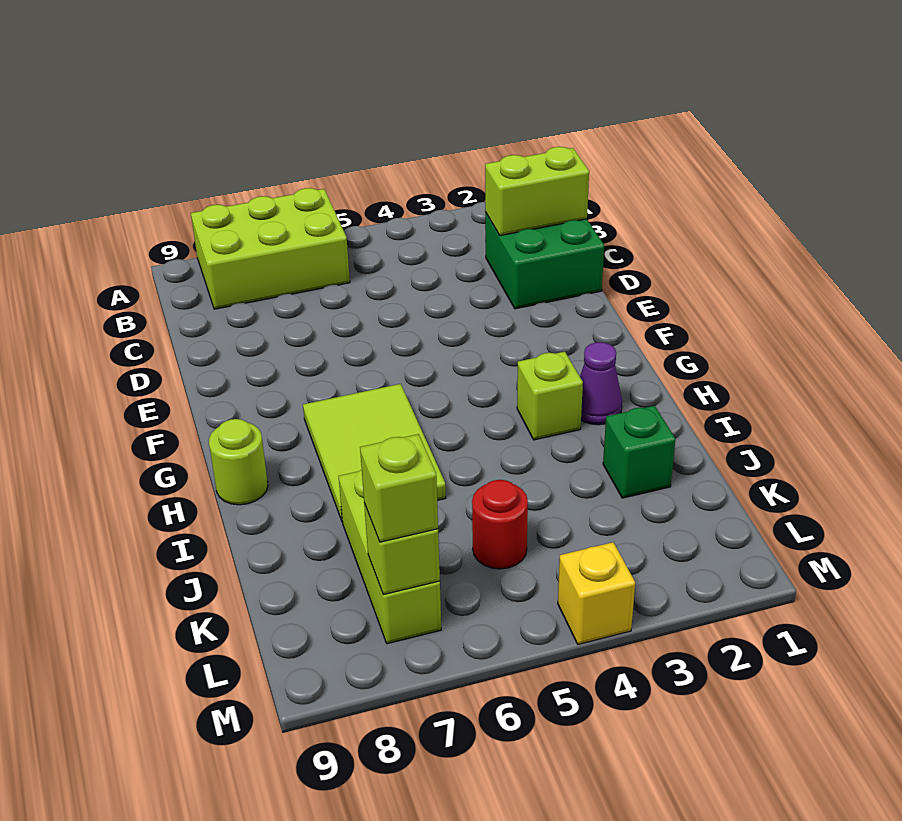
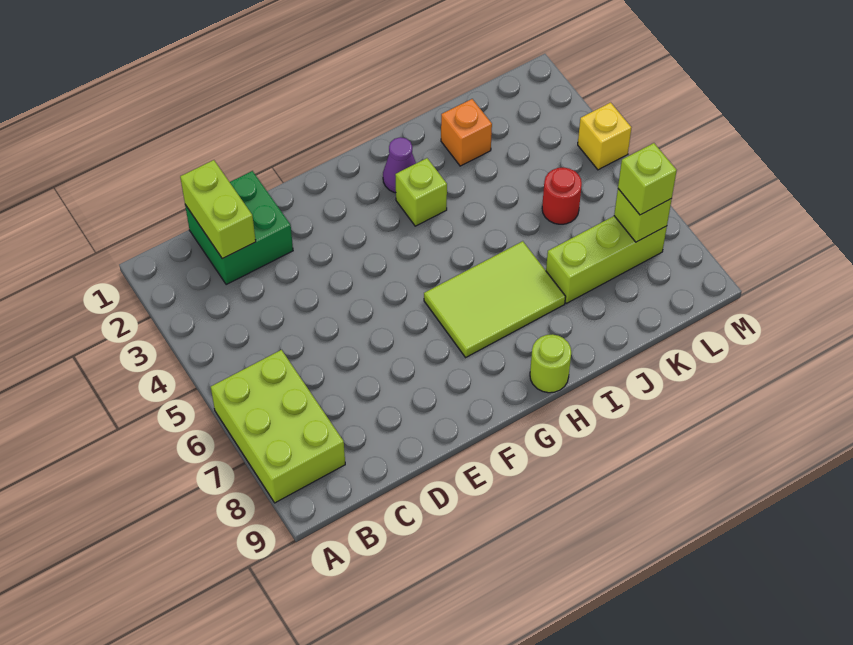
green 1x1 brick [603,406,675,498] -> orange 1x1 brick [441,99,492,166]

